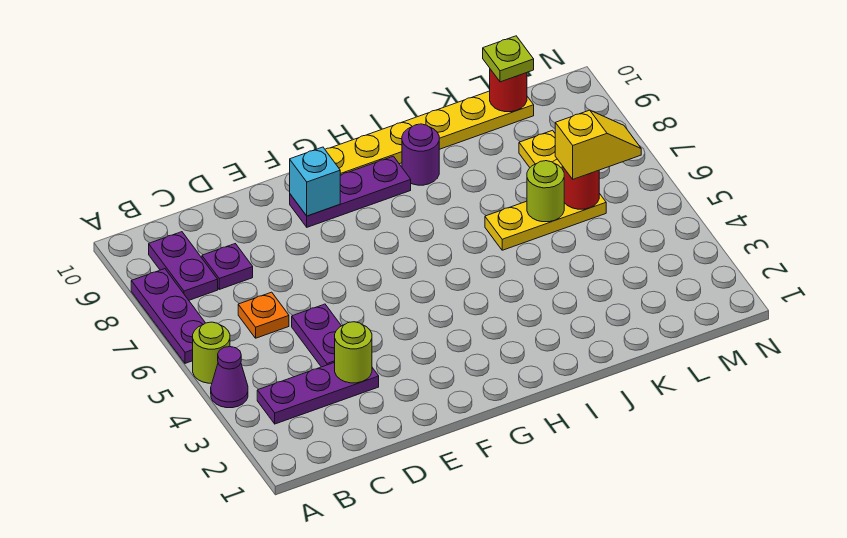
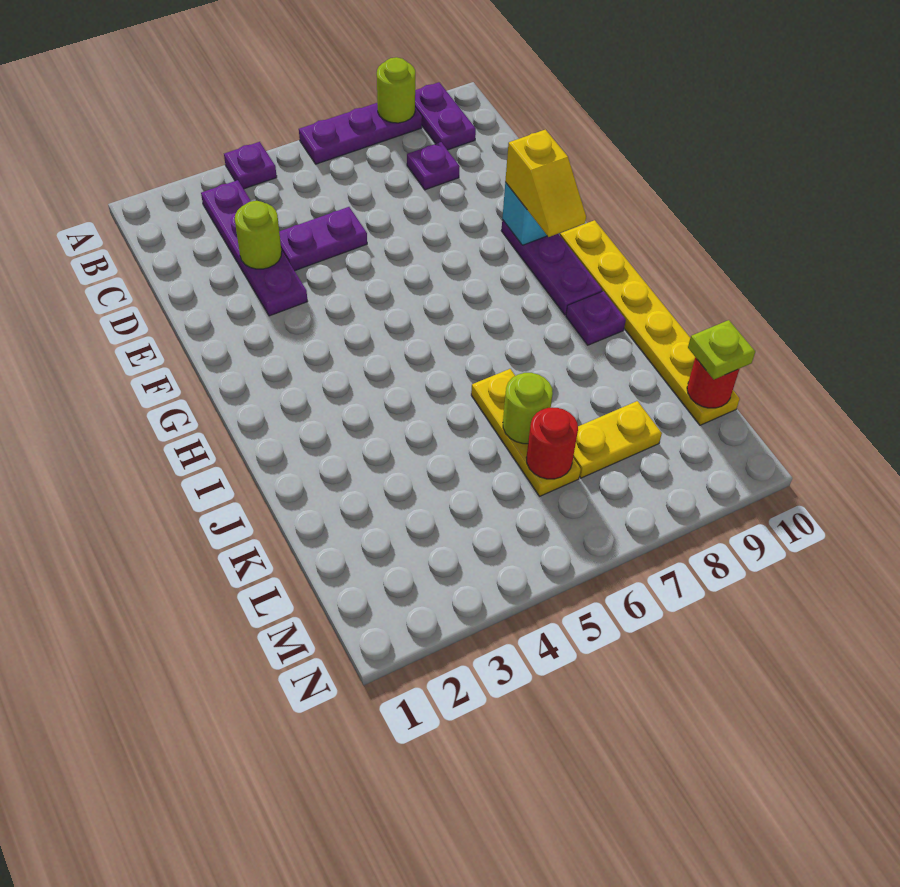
purple 1x1 cone [211,347,248,408] -> purple 1x1 plate [224,142,277,189]
lime 1x1 round brick [193,322,230,383] -> lime 1x1 round brick moved to [377,57,415,123]
purple 1x3 plate [257,362,379,424] -> purple 1x4 plate [201,180,308,316]
purple 1x2 plate [149,232,218,300] -> purple 1x2 plate turned to [415,82,476,150]
orange 1x1 plate [238,292,289,338] -> none
purple 1x1 round brick [402,124,439,185] -> purple 1x1 plate [566,291,626,345]
yellow 1x2 slope [555,110,641,179] -> yellow 1x2 slope moved to [505,130,586,237]

